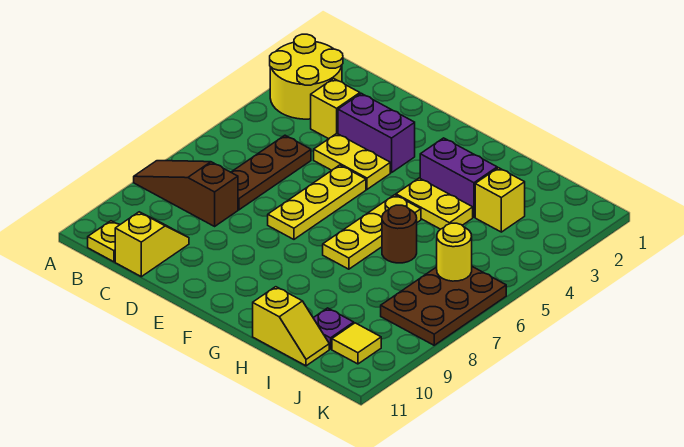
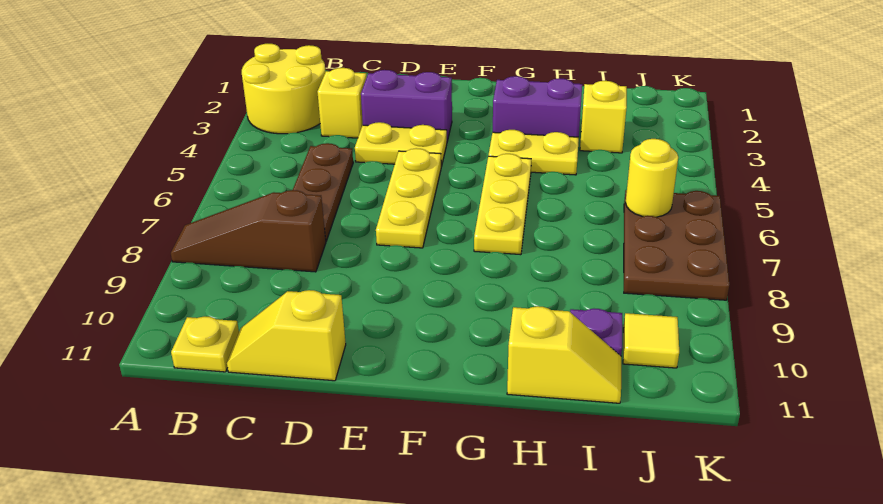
yellow 1x2 slope [115,212,189,277] -> yellow 1x2 slope turned to [227,290,346,381]
brown 1x1 round brick [382,205,417,263] -> none

